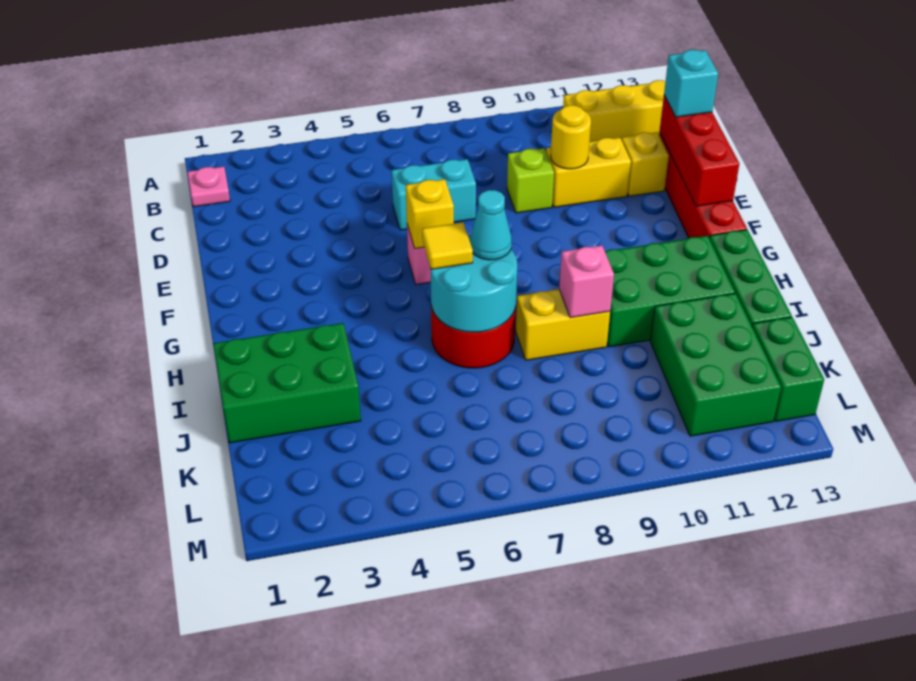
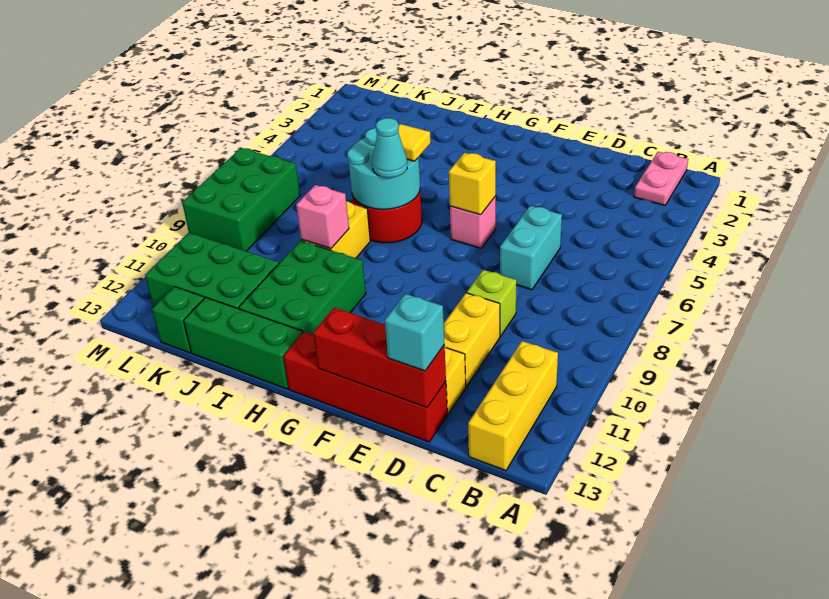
pink 1x1 plate [188,166,230,207] -> pink 1x2 plate [634,152,688,205]
yellow 1x1 round brick [551,105,591,169] -> none
green 2x3 brick [214,323,361,443] -> green 2x3 brick moved to [182,148,300,251]
green 1x2 brick [752,317,824,421] -> green 1x1 brick [152,287,204,353]

